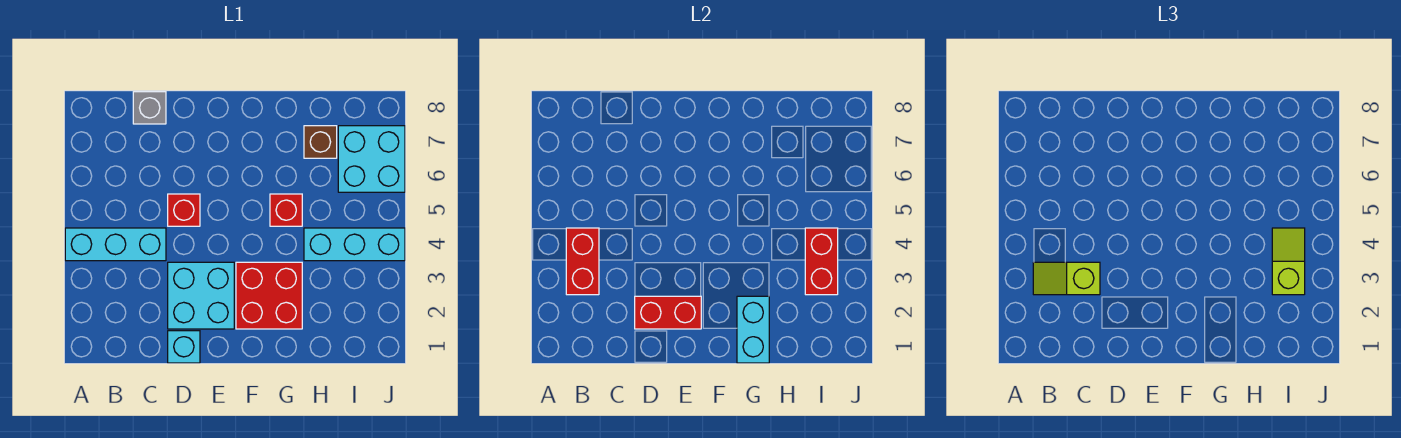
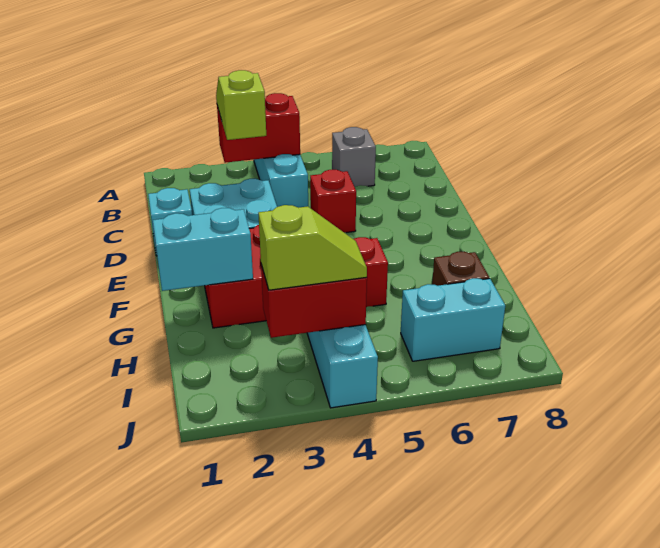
grey 1x1 brick [133,92,166,124] -> grey 1x1 brick moved to [332,127,376,187]
red 1x2 brick [635,296,701,329] -> none
cyan 2x2 brick [338,126,405,192] -> cyan 1x2 brick [401,278,505,361]

